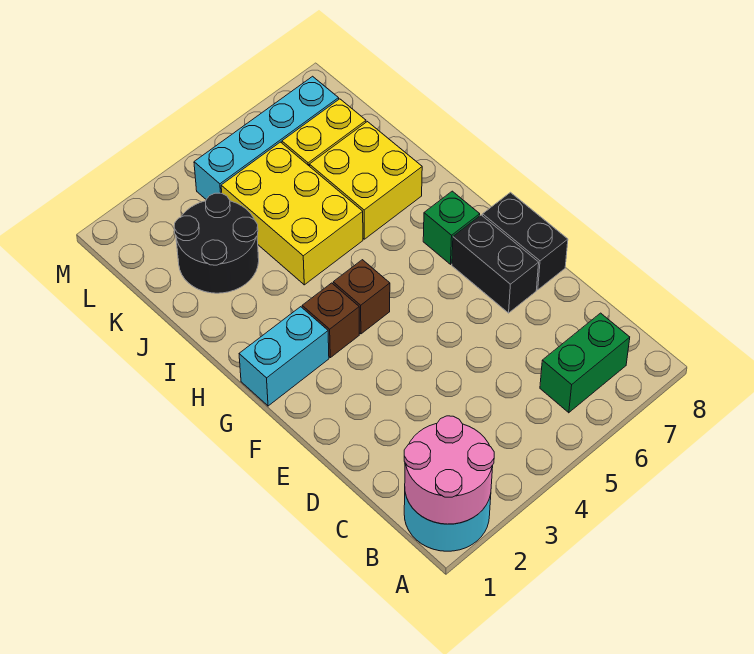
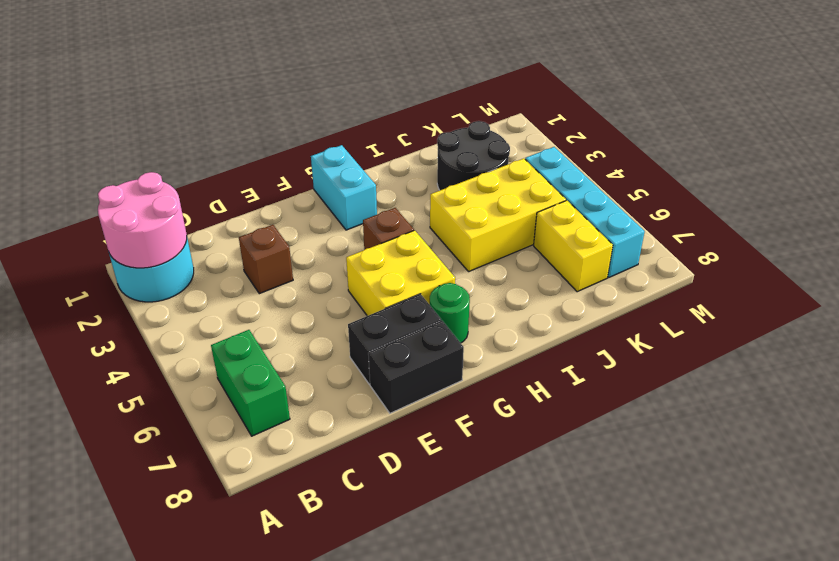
brown 1x1 brick [302,283,359,358] -> brown 1x1 brick moved to [239,225,293,294]
green 1x1 brick [423,191,480,264] -> green 1x1 round brick [430,283,470,343]
yellow 2x2 brick [309,122,422,239] -> yellow 2x2 brick moved to [346,230,455,316]

